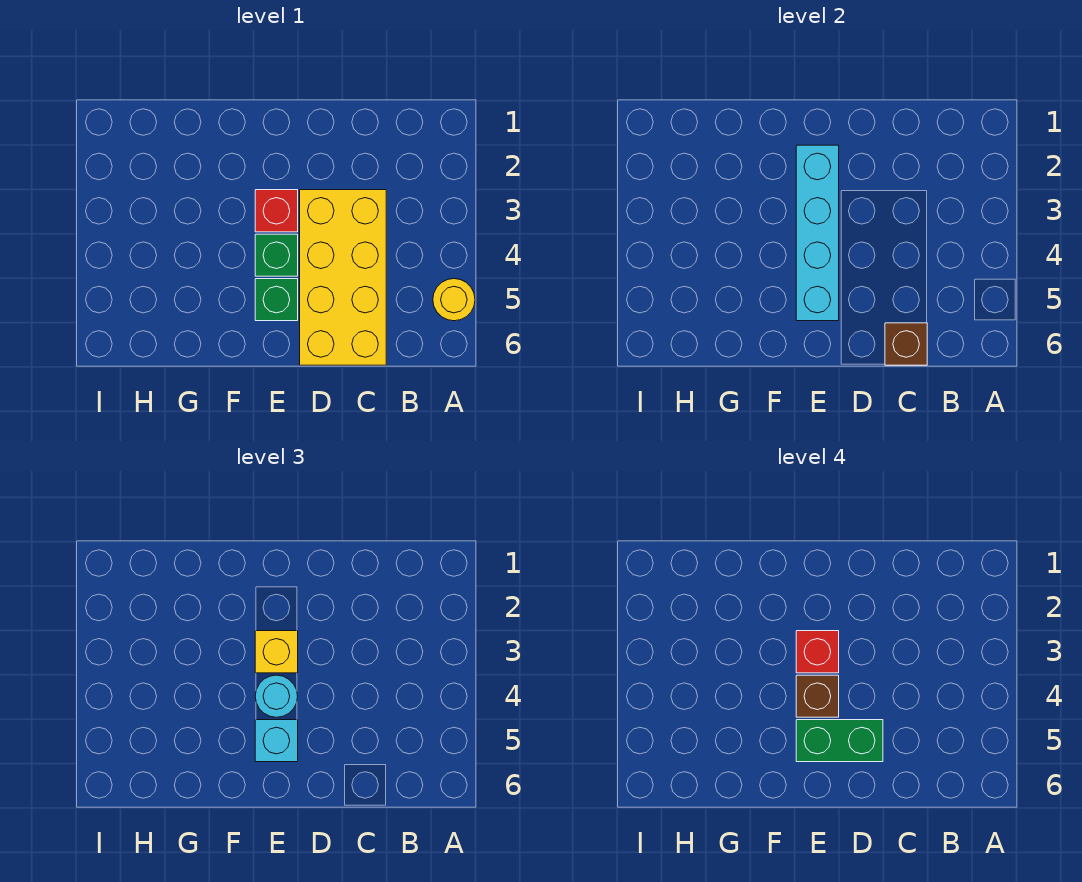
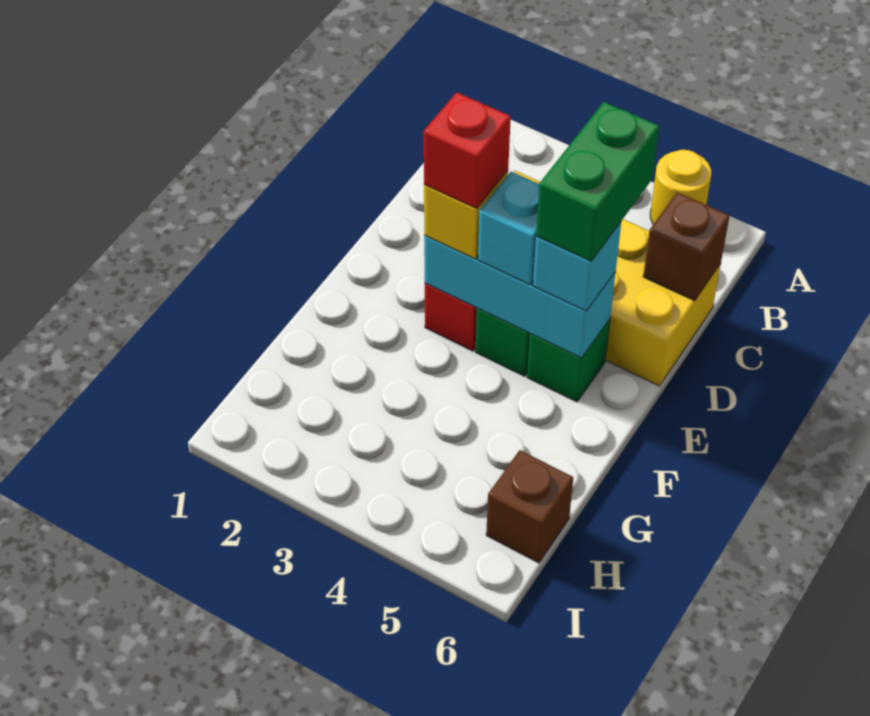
cyan 1x4 brick [796,145,839,321] -> cyan 1x3 brick [424,235,616,358]
cyan 1x1 round brick [255,675,298,717] -> cyan 1x1 brick [478,172,539,285]
brown 1x1 brick [796,675,839,717] -> brown 1x1 brick moved to [486,450,573,563]

